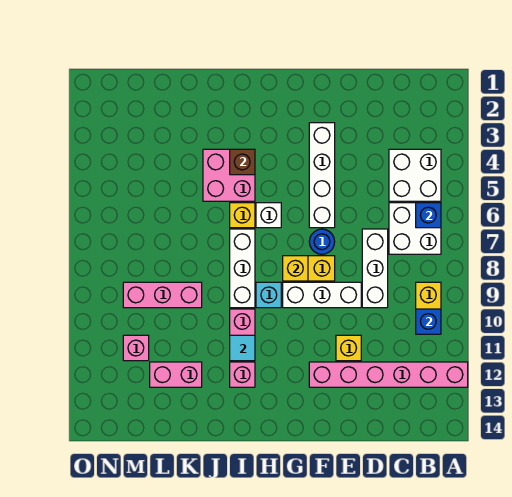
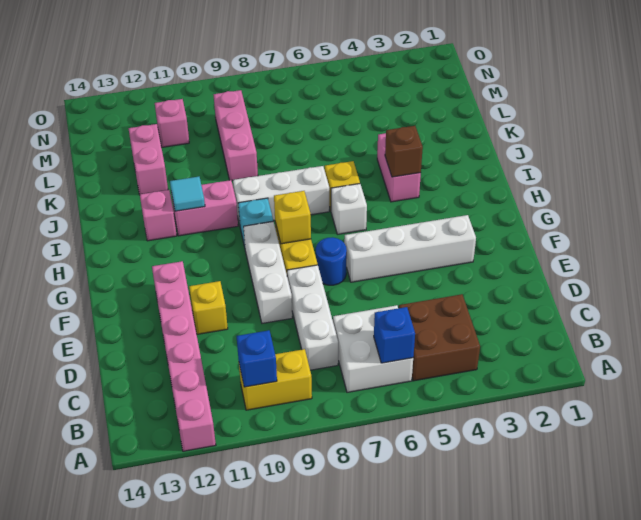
white 2x2 brick [389,149,441,201] -> brown 2x2 brick [399,294,480,381]
white 1x3 brick [362,229,388,308] -> white 1x3 brick turned to [287,265,338,370]
pink 2x2 brick [203,149,255,201] -> pink 1x2 brick [377,133,421,202]

